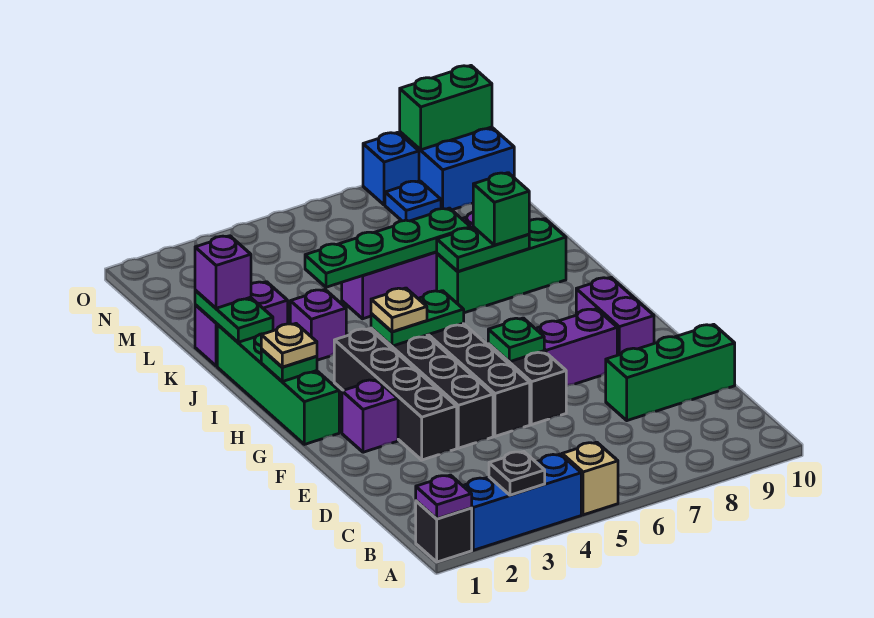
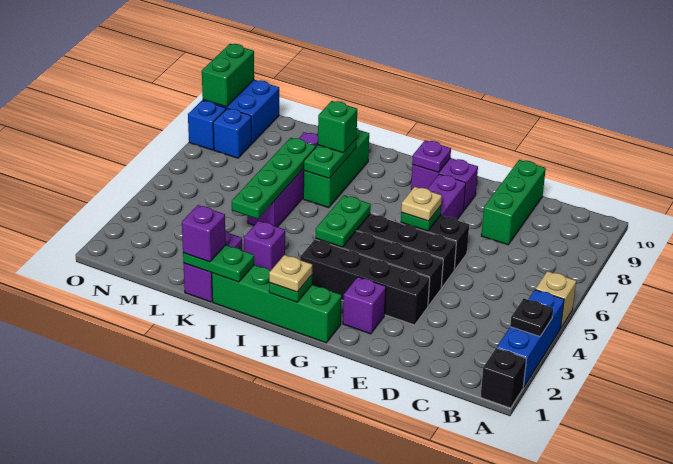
purple 1x1 plate [416,475,472,519] -> purple 1x1 plate moved to [412,140,451,172]
tan 1x1 plate [371,288,427,332] -> tan 1x1 plate moved to [401,187,442,221]
blue 1x1 plate [385,181,441,221] -> blue 1x1 brick [213,108,252,158]

